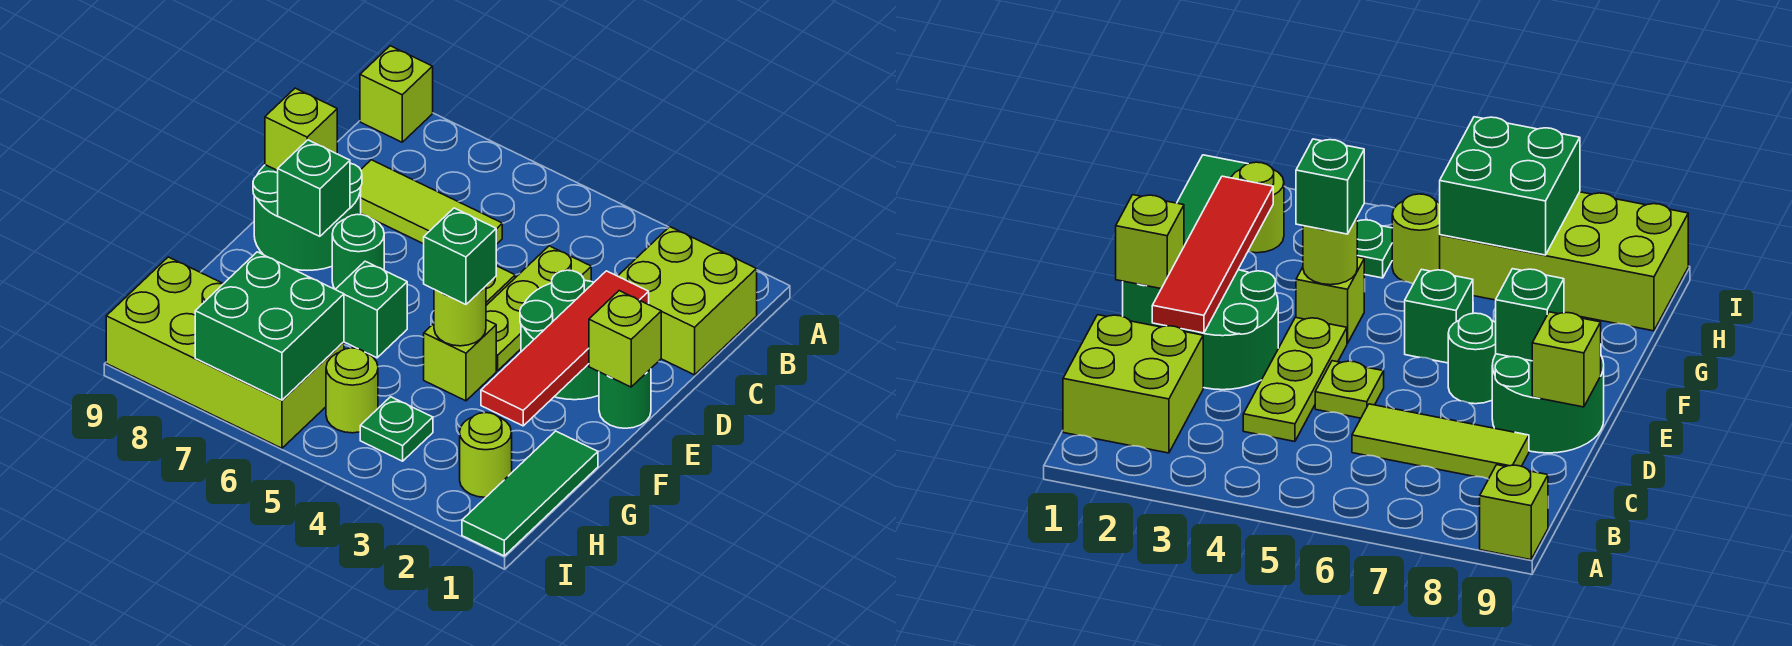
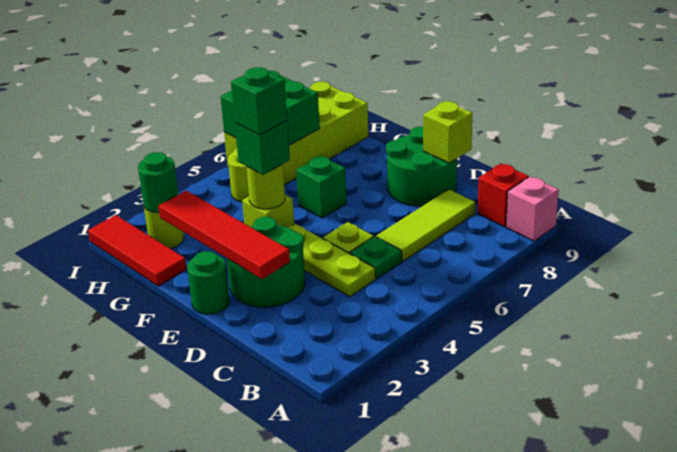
lime 1x1 brick [360,46,433,142] -> pink 1x1 brick [506,177,559,241]
lime 2x2 brick [618,227,757,375] -> none
none -> red 1x1 brick [478,163,529,227]
lime 1x1 brick [589,291,661,387] -> none
green 1x1 round brick [332,214,384,289] -> green 1x1 round brick moved to [138,152,178,213]
green 1x1 brick [278,140,350,236] -> green 1x1 brick moved to [231,67,287,135]
green 1x3 tile [462,431,598,556] -> red 1x3 tile [88,215,187,286]
green 1x1 plate [360,397,433,461] -> green 1x1 plate moved to [350,237,402,279]

